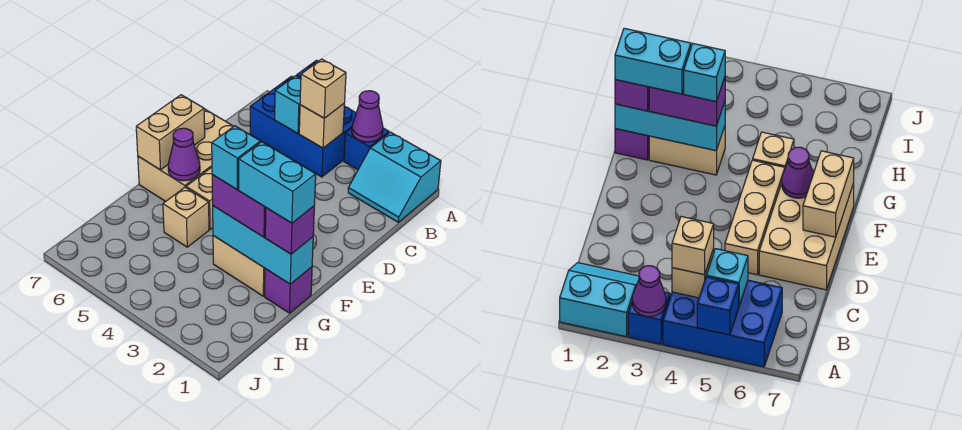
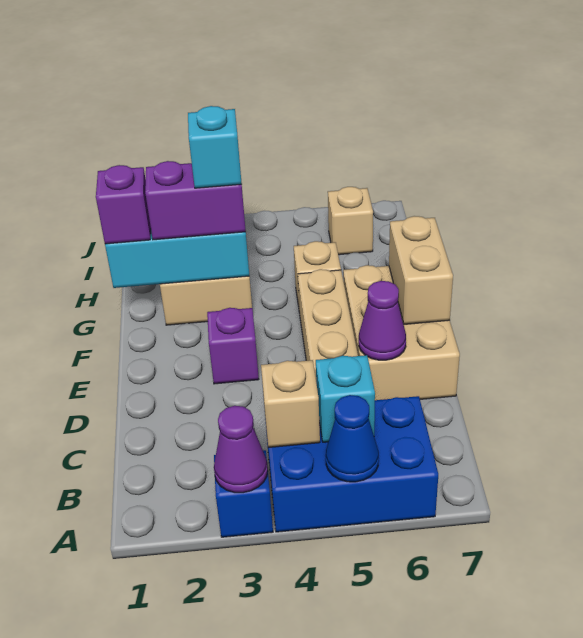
cyan 2x2 slope [348,132,441,222] -> none
blue 1x1 brick [697,277,739,335] -> blue 1x1 cone [326,395,379,482]
tan 1x1 brick [300,59,346,118] -> tan 1x1 brick moved to [328,187,373,255]
purple 1x1 cone [168,128,200,181] -> purple 1x1 cone moved to [359,281,406,360]
purple 1x1 brick [265,267,312,313] -> purple 1x1 brick moved to [207,308,259,384]
cyan 1x2 brick [239,142,316,223] -> none

